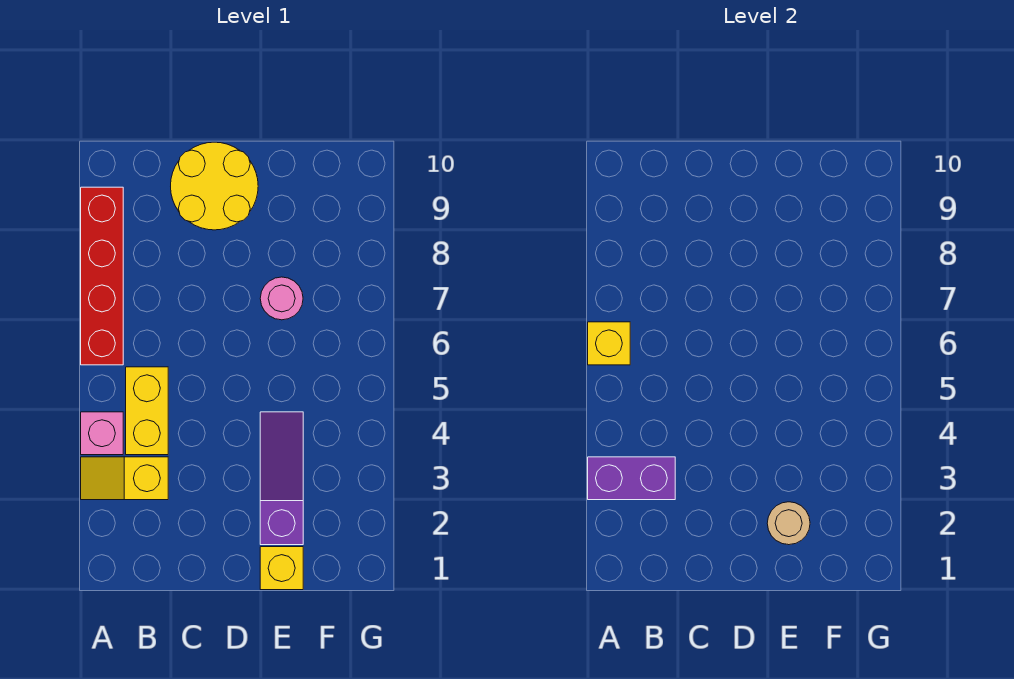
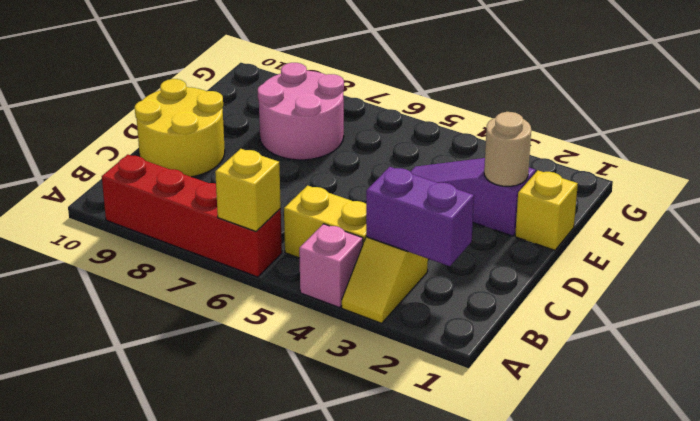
purple 1x2 brick [588,457,675,500] -> purple 1x2 brick turned to [366,167,474,266]
pink 1x1 round brick [260,277,303,320] -> pink 2x2 round brick [258,63,344,160]

